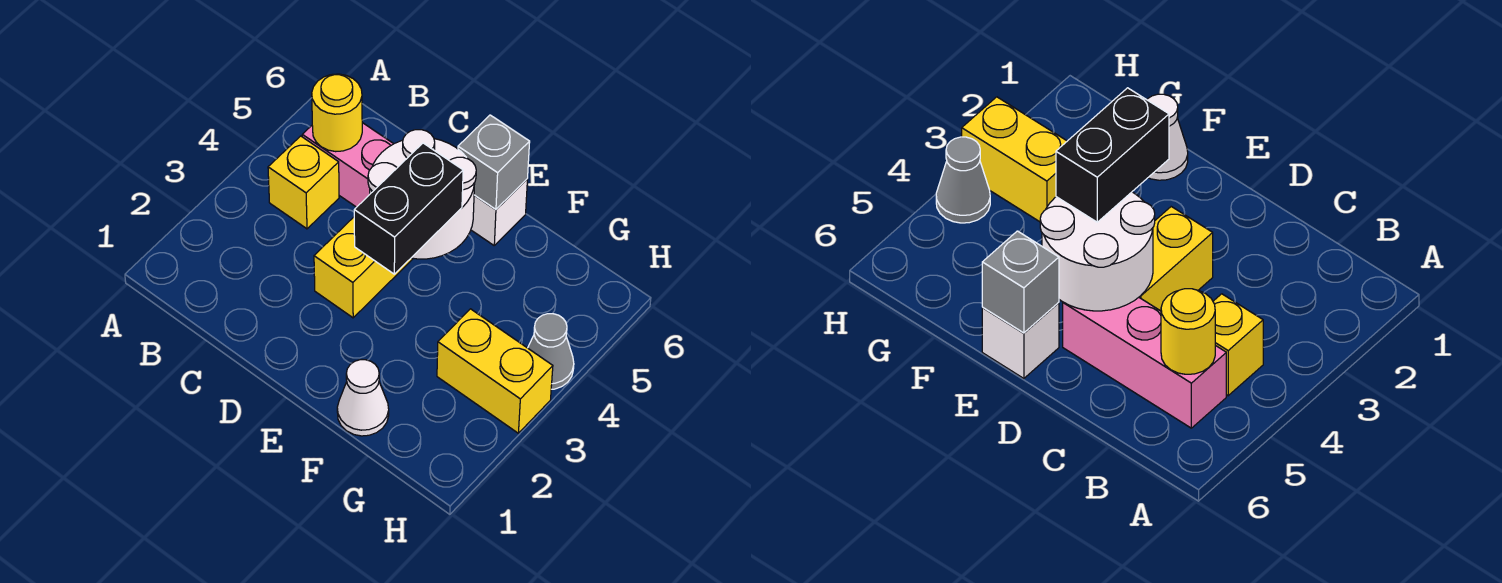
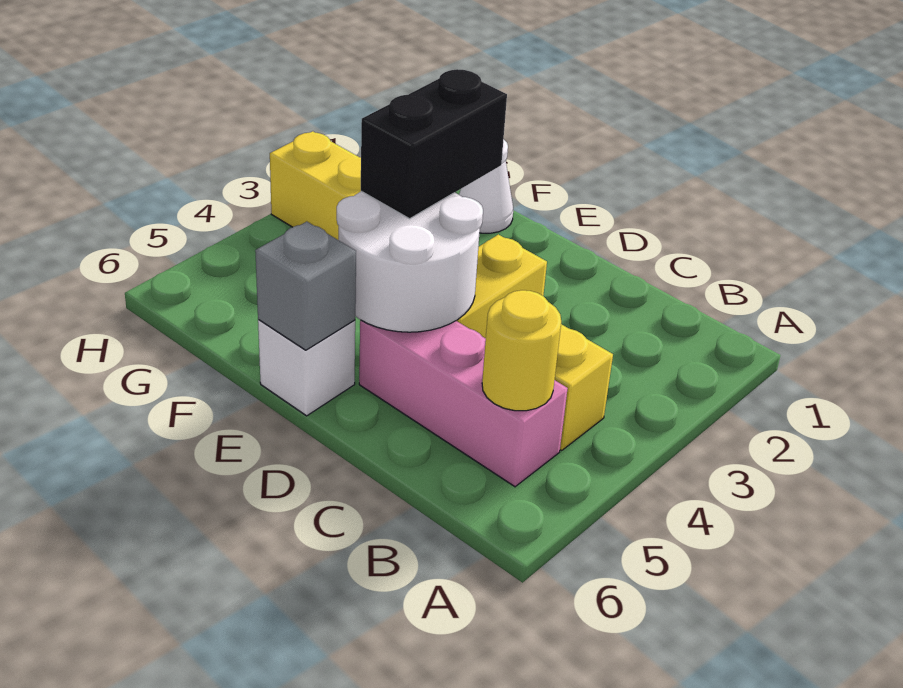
grey 1x1 cone [528,314,574,389] -> none

